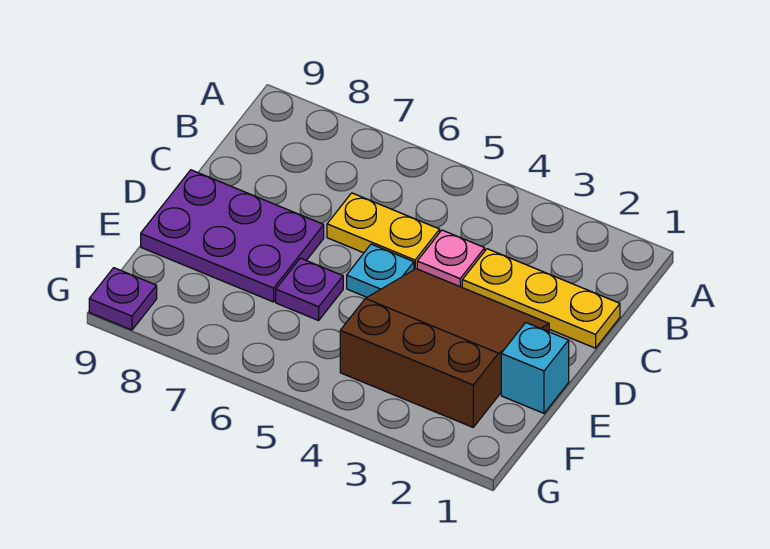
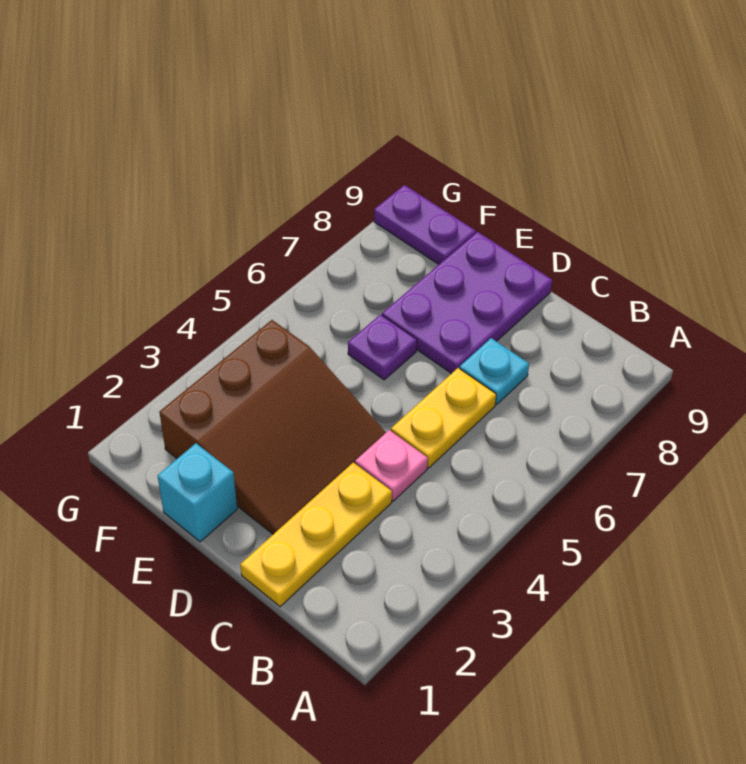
cyan 1x1 plate [347,244,414,297] -> cyan 1x1 plate moved to [460,338,529,405]
purple 1x1 plate [89,268,157,330] -> purple 1x2 plate [374,185,476,264]

